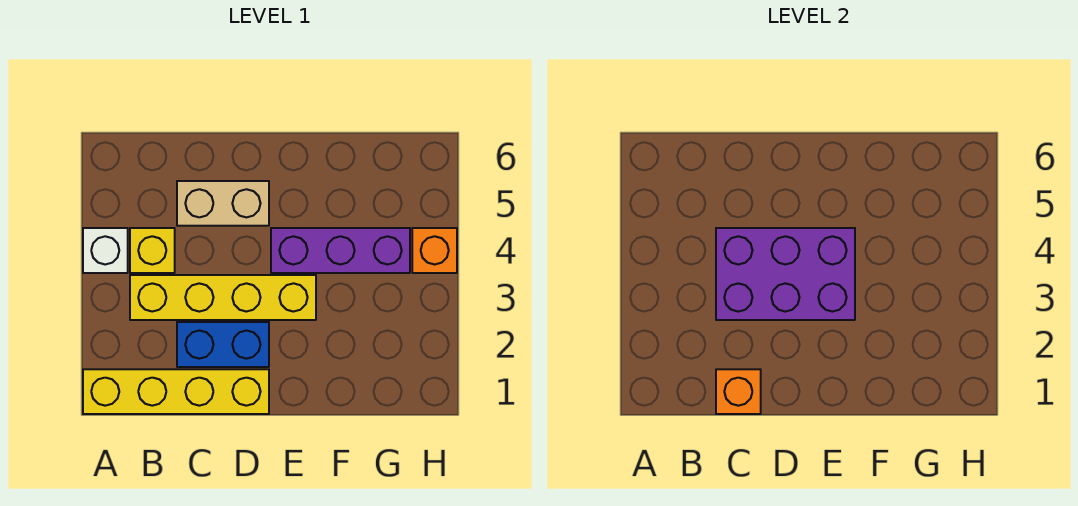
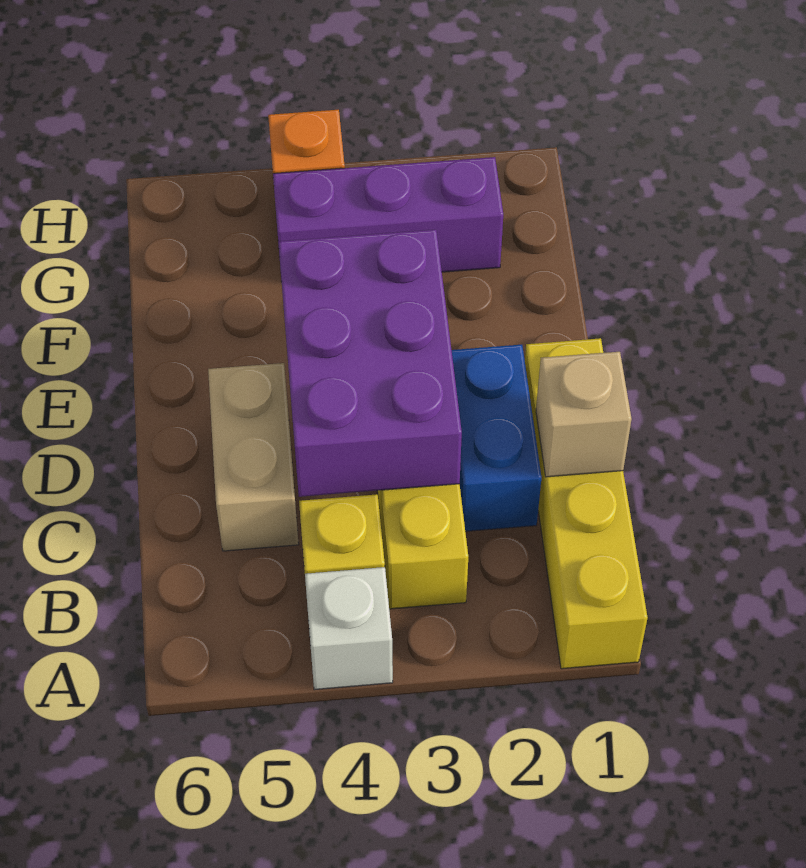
orange 1x1 brick [716,369,761,414] -> tan 1x1 brick [536,352,632,477]
purple 1x3 brick [271,228,410,273] -> purple 1x3 brick turned to [273,157,503,282]

